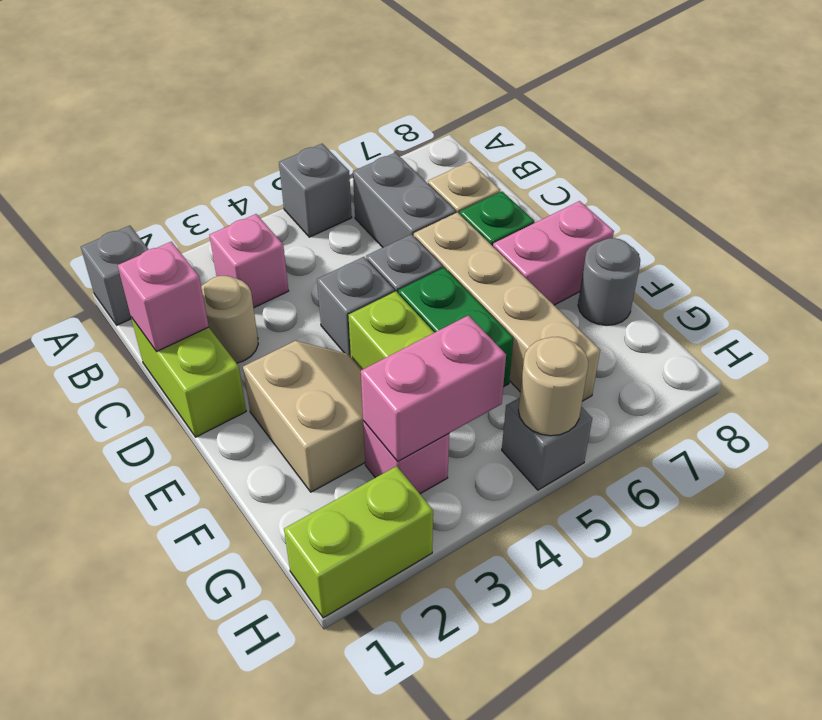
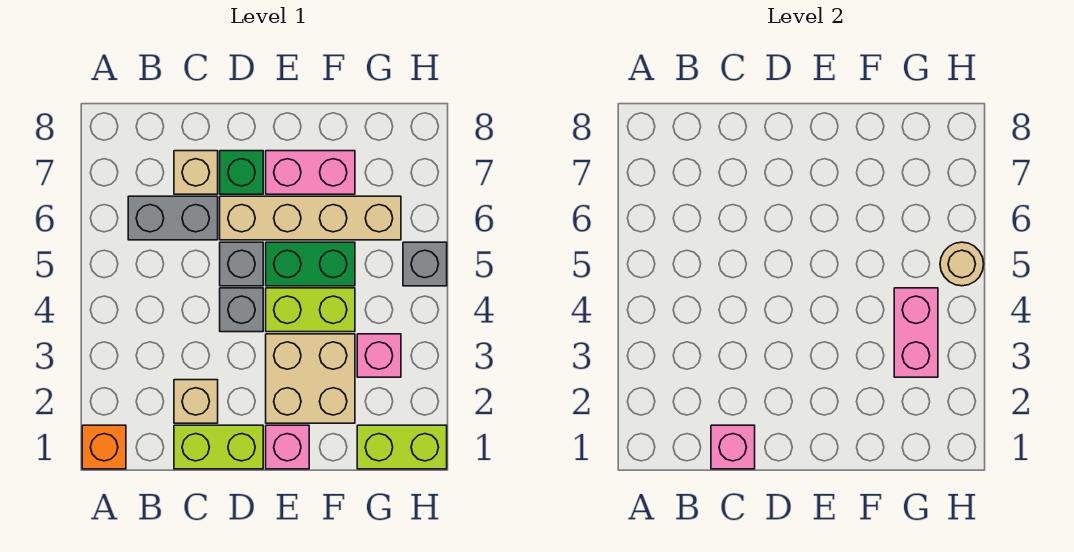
grey 1x1 brick [81,226,149,325] -> orange 1x1 brick [82,425,126,469]
grey 1x1 brick [279,144,352,237] -> none
pink 1x1 brick [209,214,288,308] -> pink 1x1 brick moved to [266,425,309,469]
tan 1x1 round brick [201,276,258,363] -> tan 1x1 brick [174,380,218,423]
tan 2x2 slope [243,341,365,492] -> tan 2x2 brick [266,334,355,423]
pink 1x2 brick [493,201,614,305] -> pink 1x2 brick turned to [266,151,355,194]
grey 1x1 round brick [578,238,640,325] -> none
lime 1x2 brick [284,466,433,618] -> lime 1x2 brick turned to [357,425,447,469]

